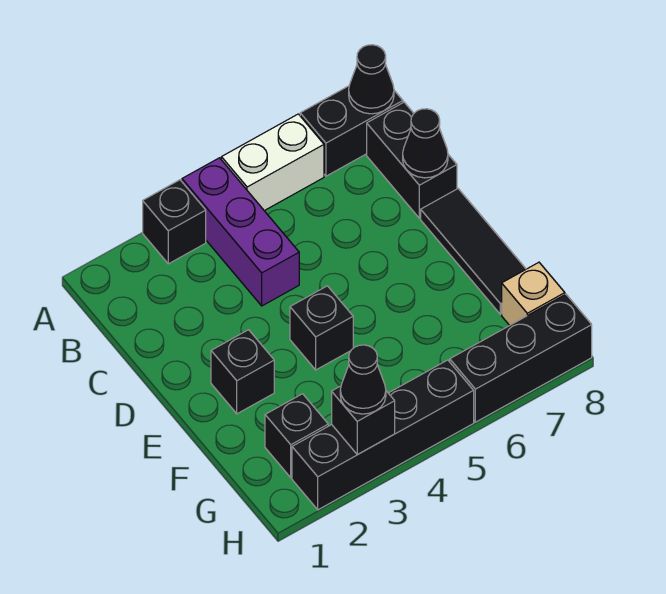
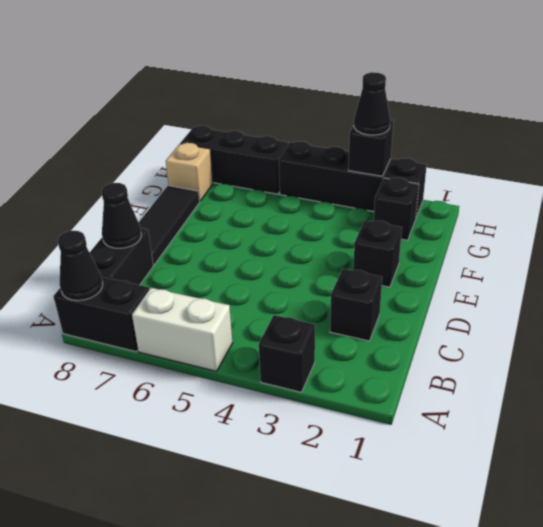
purple 1x3 brick [182,158,299,306] -> none
black 1x1 brick [290,286,353,370] -> black 1x1 brick moved to [330,269,382,341]

